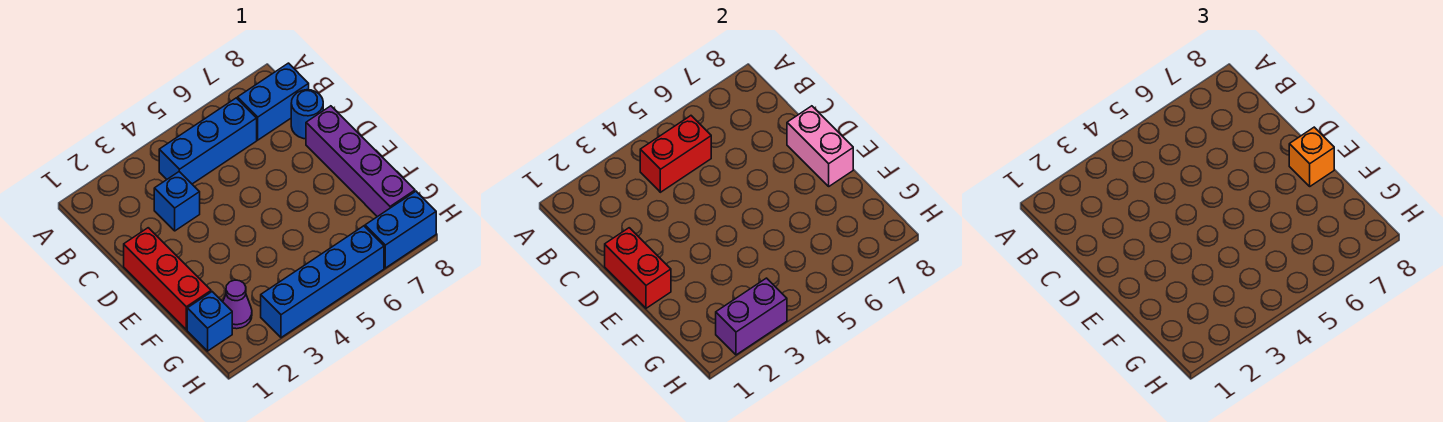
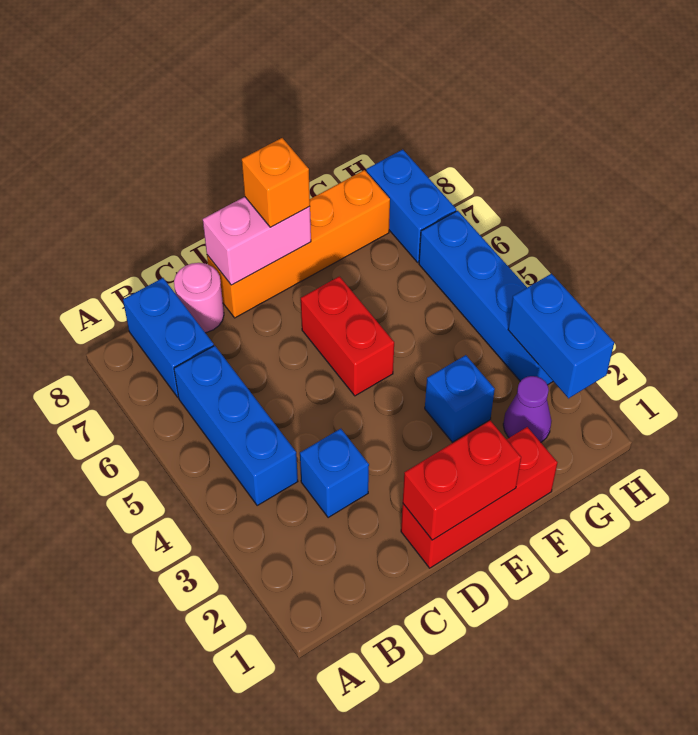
red 1x2 brick [640,116,711,192] -> red 1x2 brick moved to [301,276,394,396]
blue 1x1 round brick [291,90,323,139] -> pink 1x1 round brick [174,263,224,333]
purple 1x4 brick [306,106,415,217] -> orange 1x4 brick [207,170,390,318]
blue 1x1 brick [187,292,232,351] -> blue 1x1 brick moved to [425,355,495,442]
purple 1x2 brick [716,278,787,355] -> blue 1x2 brick [508,274,614,398]

